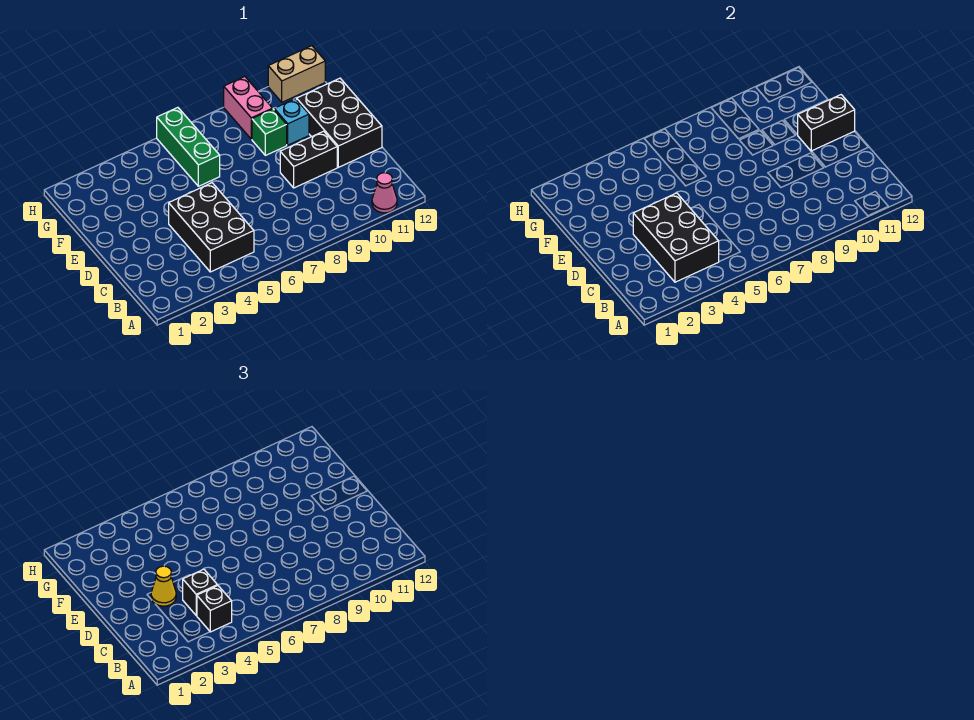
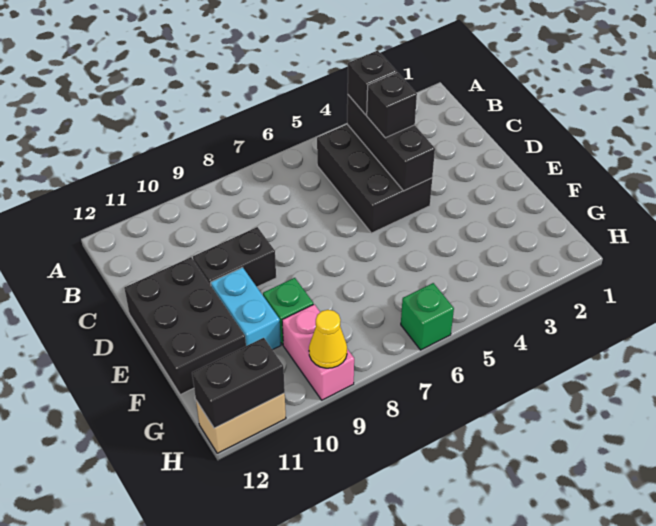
pink 1x1 cone [372,173,397,213] -> none
black 2x3 brick [633,193,719,282] -> black 1x3 brick [347,95,435,191]
yellow 1x1 cone [151,566,176,606] -> yellow 1x1 cone moved to [309,310,347,368]
black 1x2 brick [798,95,855,151] -> black 1x2 brick moved to [192,338,285,428]
green 1x3 brick [157,108,220,186] -> green 1x1 brick [401,283,454,350]
cyan 1x1 brick [274,99,309,145] -> cyan 1x2 brick [211,267,281,350]

